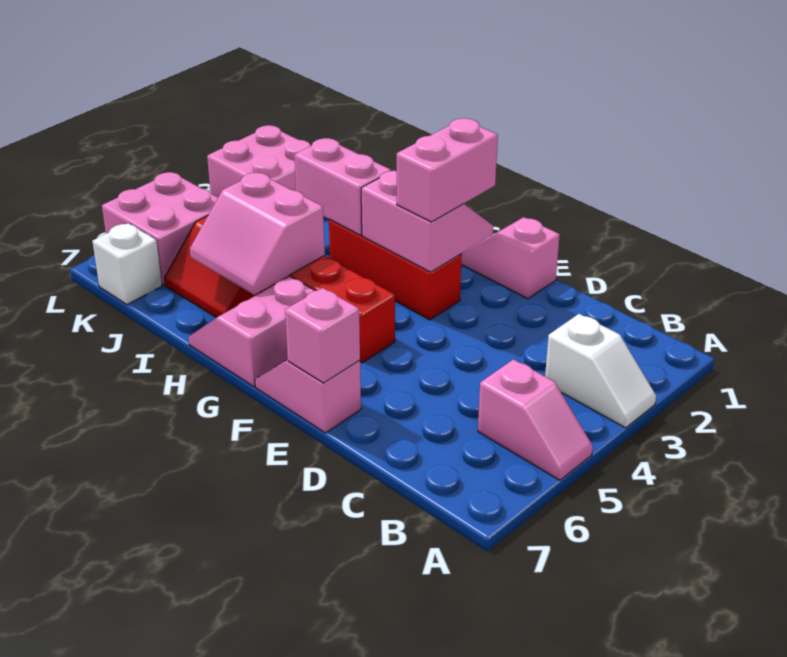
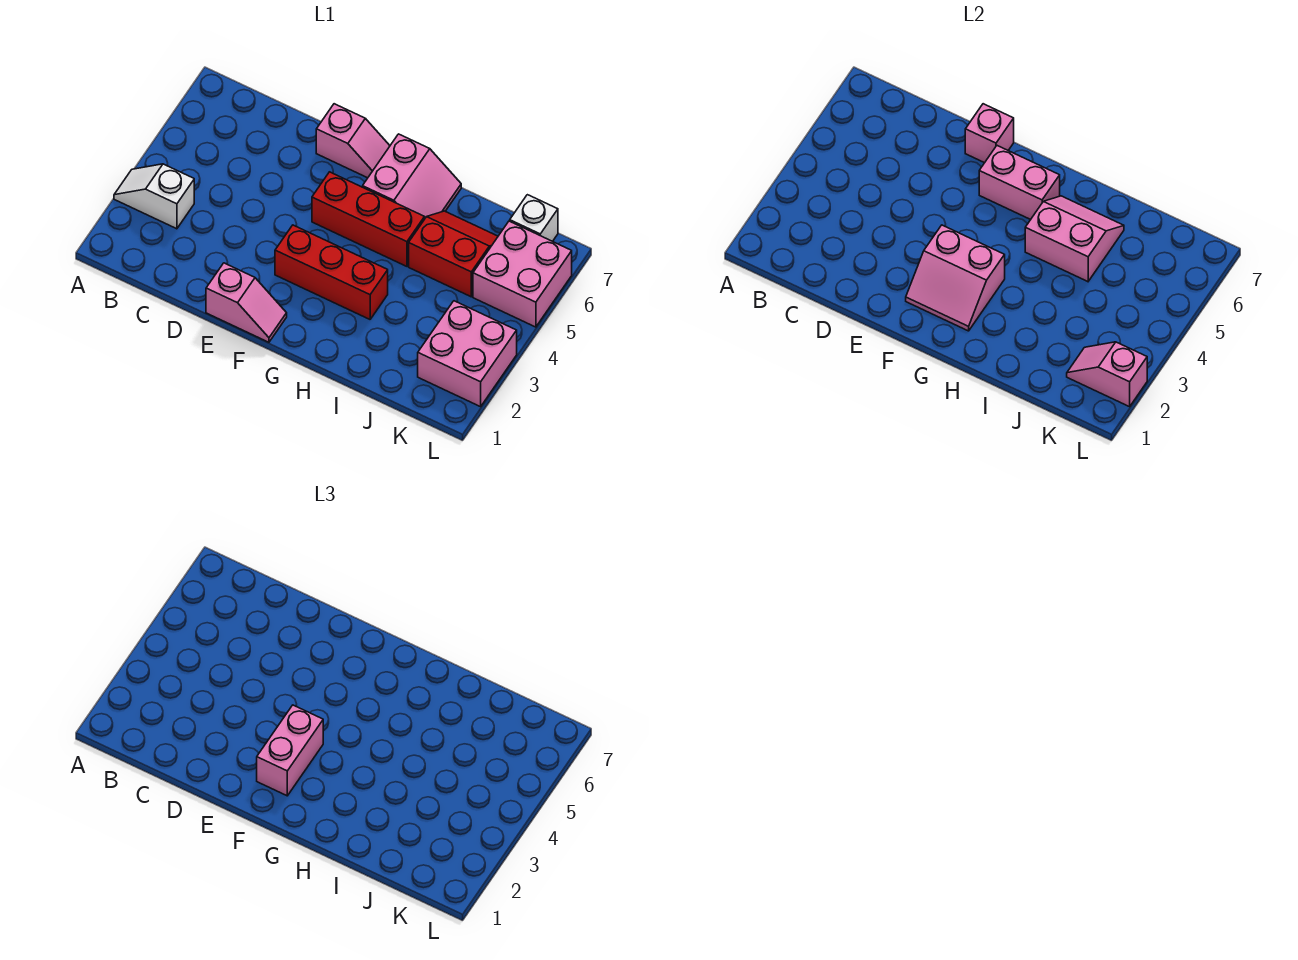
pink 1x2 slope [478,359,593,480] -> pink 1x2 slope moved to [1067,342,1147,407]
pink 1x2 brick [295,138,391,235] -> pink 1x2 brick moved to [979,146,1060,220]

